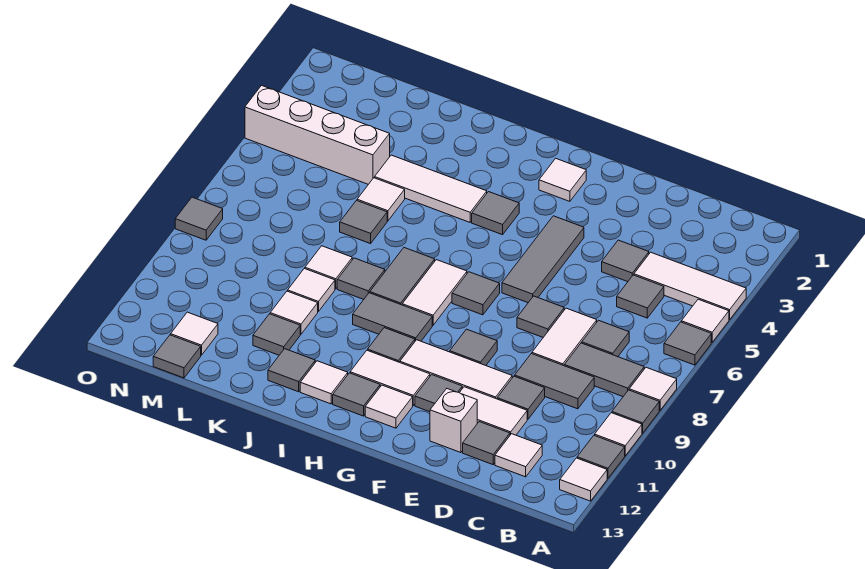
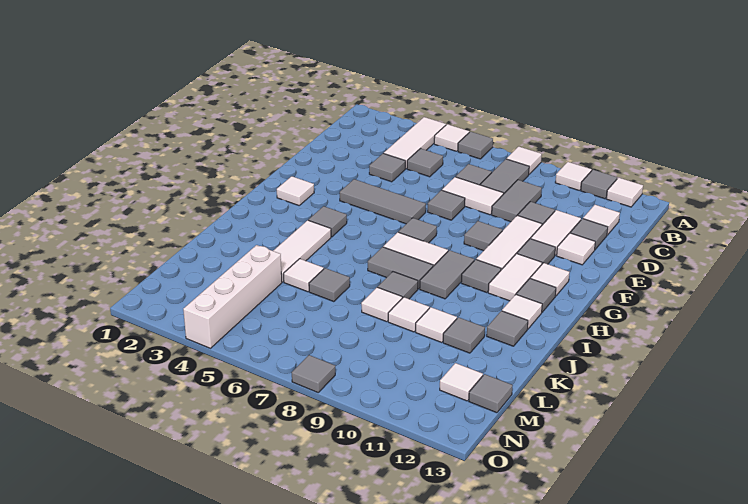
grey 1x1 tile [612,390,659,433] -> none
white 1x1 brick [430,389,477,453] -> white 1x1 tile [557,233,595,265]

